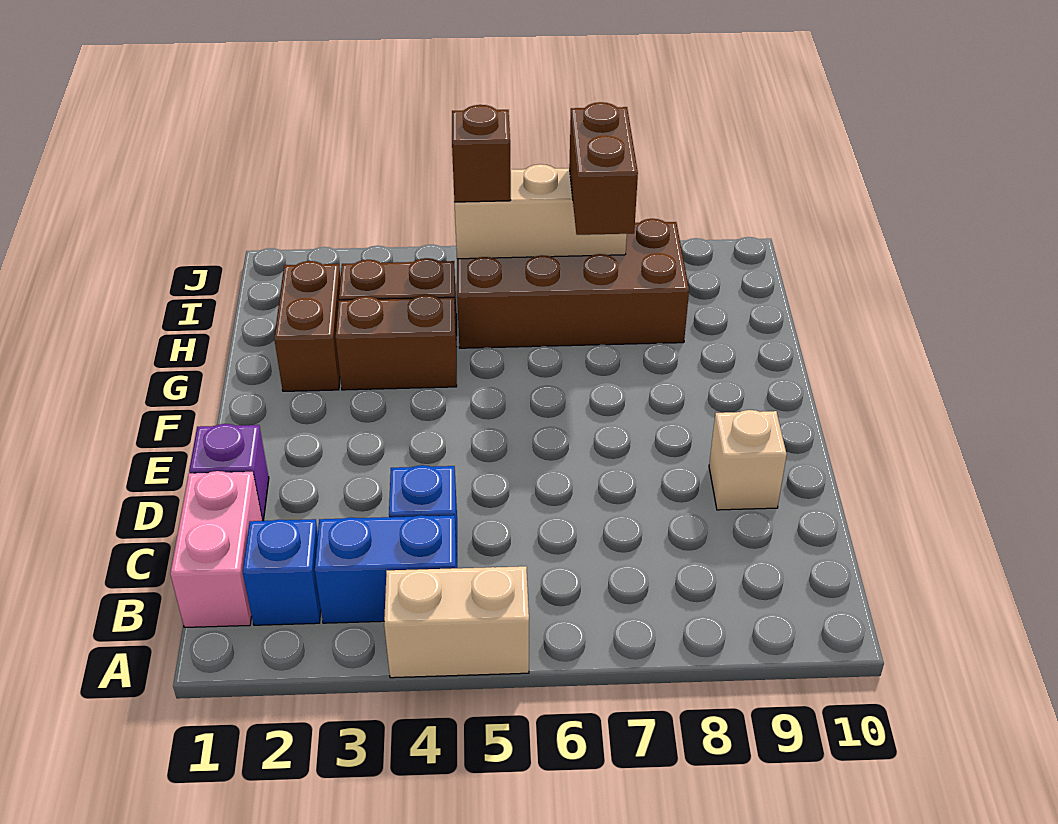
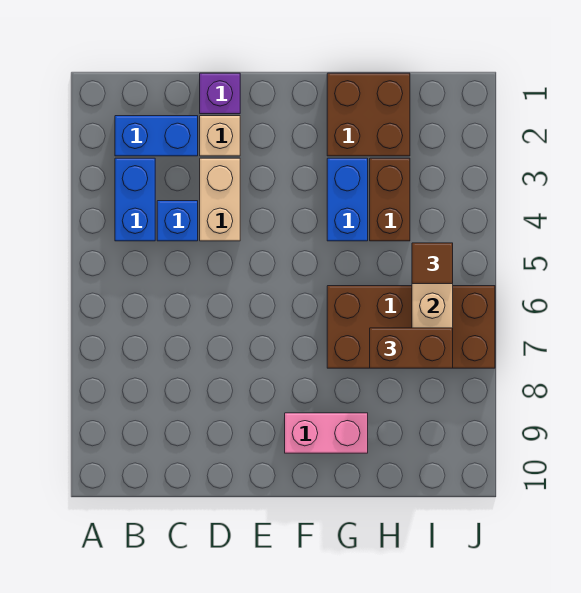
tan 1x2 brick [384,566,529,678] -> tan 1x2 brick moved to [200,158,240,241]
pink 1x2 brick [170,471,262,627] -> pink 1x2 brick moved to [285,413,368,453]
blue 1x1 brick [243,519,321,625] -> blue 1x2 brick [115,116,198,156]
tan 1x1 brick [709,410,787,510] -> tan 1x1 brick moved to [200,116,240,156]
brown 1x2 brick [274,261,341,391] -> brown 2x2 brick [327,73,410,156]
brown 1x2 brick [335,295,457,390] -> blue 1x2 brick [327,158,368,241]
brown 2x4 brick [457,219,689,348] -> brown 2x4 brick turned to [327,286,495,368]
brown 1x1 brick [452,105,511,202] -> brown 1x1 tile [412,243,453,284]

